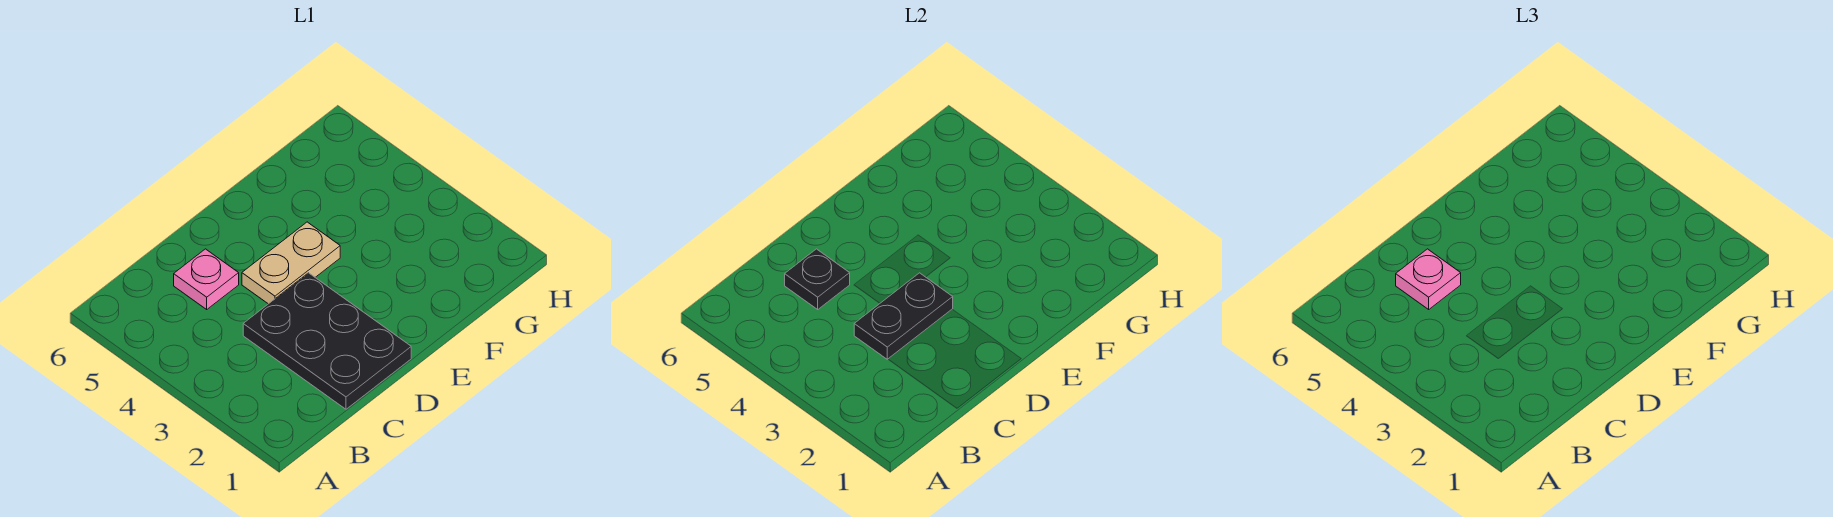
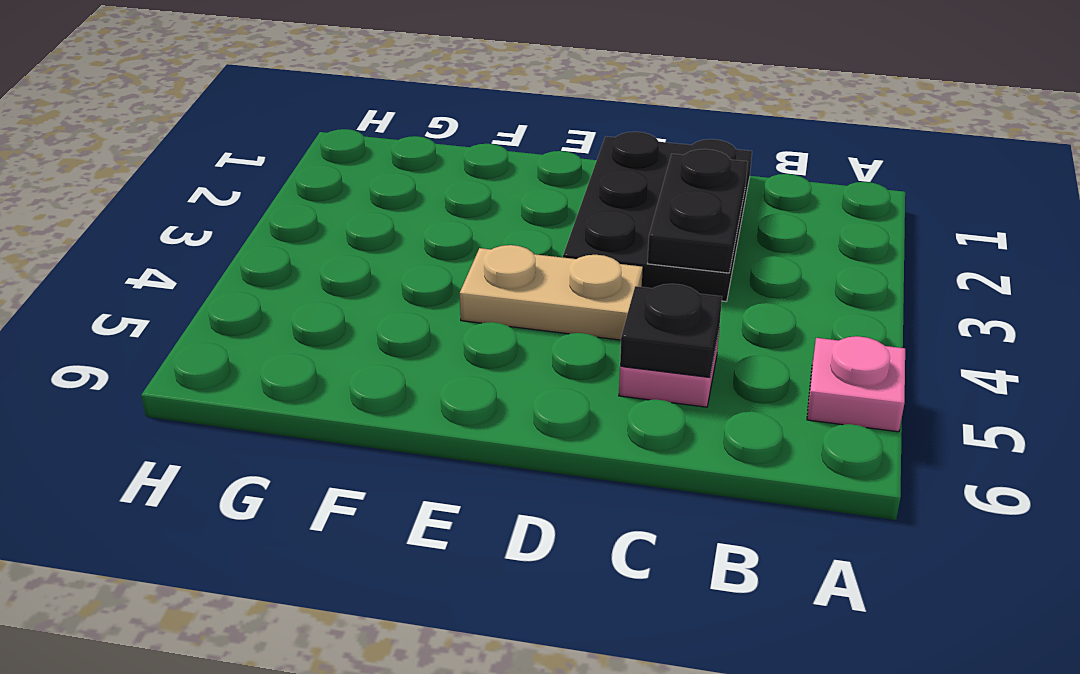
black 1x2 plate [854,273,953,359] -> black 1x2 plate turned to [648,149,748,273]
pink 1x1 plate [1396,249,1461,309] -> pink 1x1 plate moved to [807,336,905,432]

